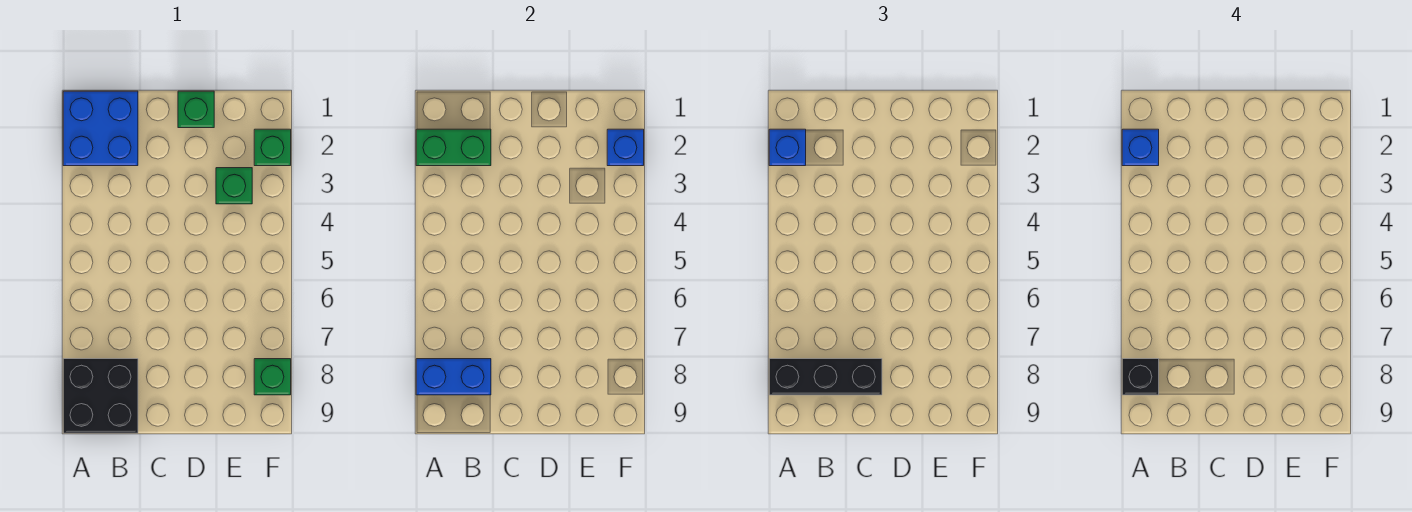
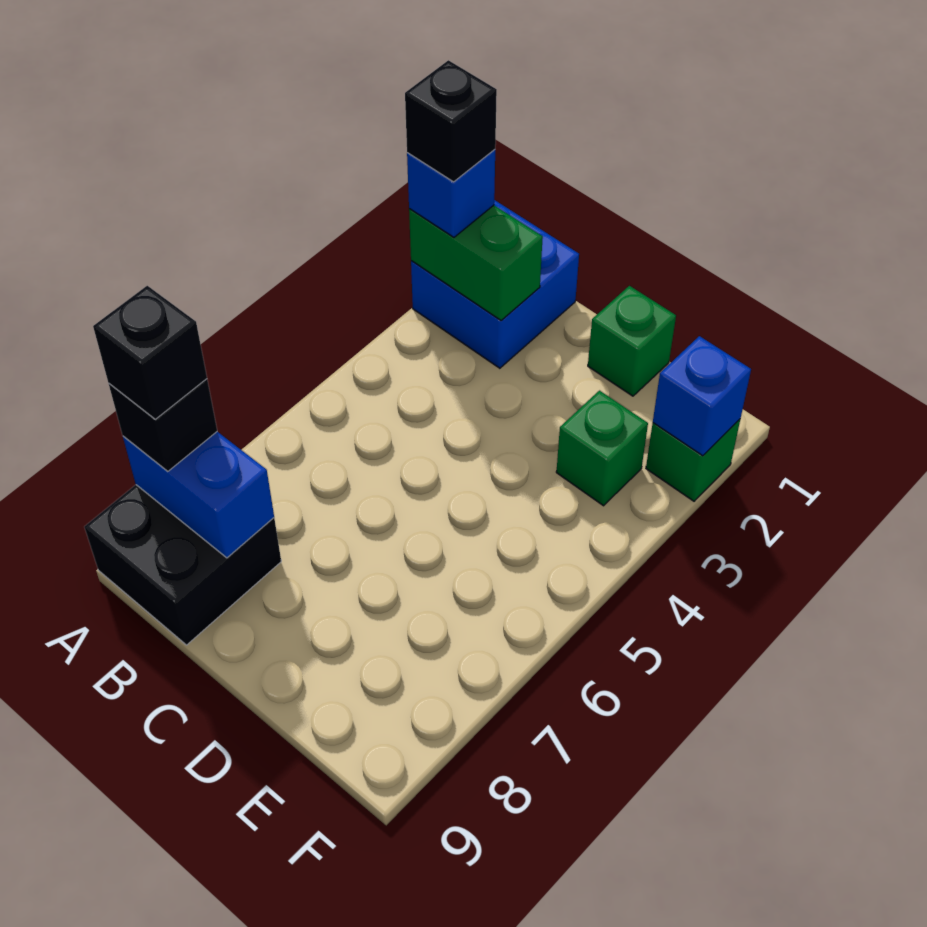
blue 1x1 brick [1122,129,1159,166] -> black 1x1 brick [405,60,497,182]
black 1x3 brick [769,359,882,395] -> black 1x1 brick [109,379,217,471]
green 1x1 brick [254,359,291,395] -> none

